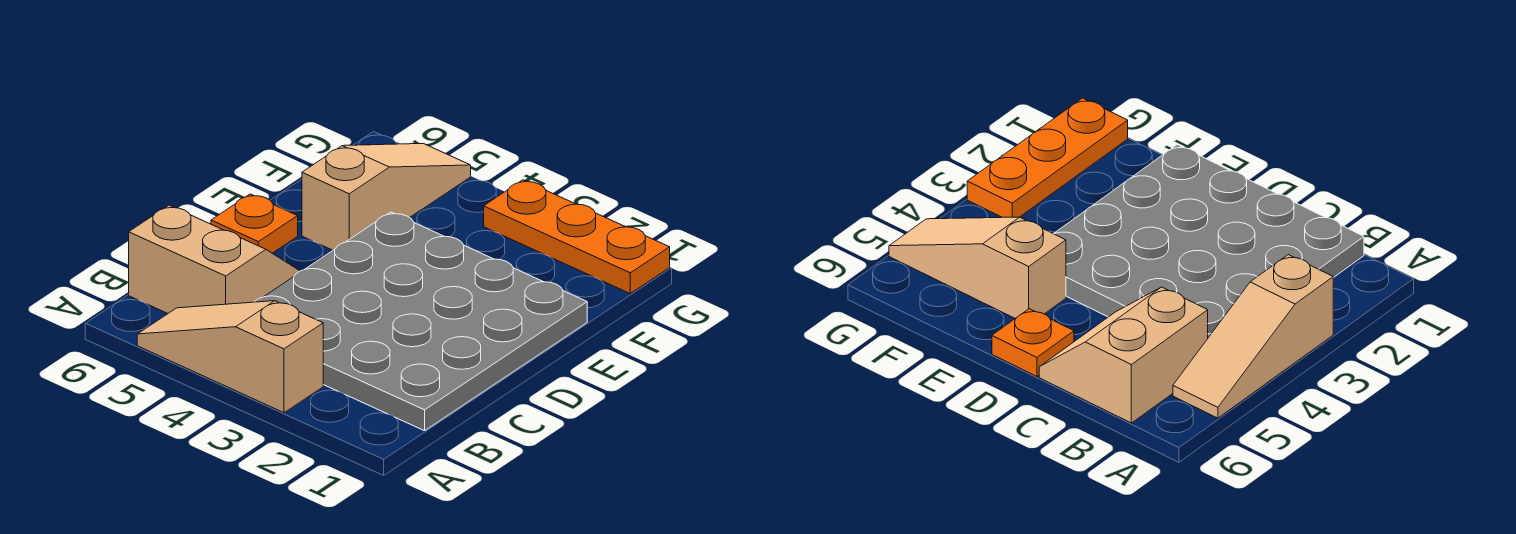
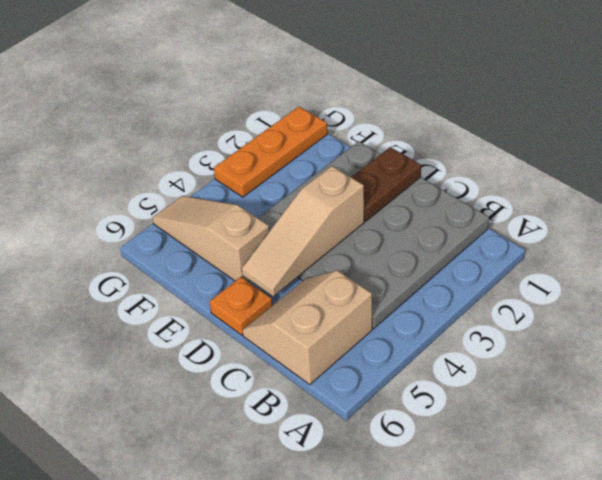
tan 1x3 slope [137,301,323,413] -> tan 1x3 slope moved to [242,166,364,296]
none -> brown 1x2 plate [351,147,421,221]

